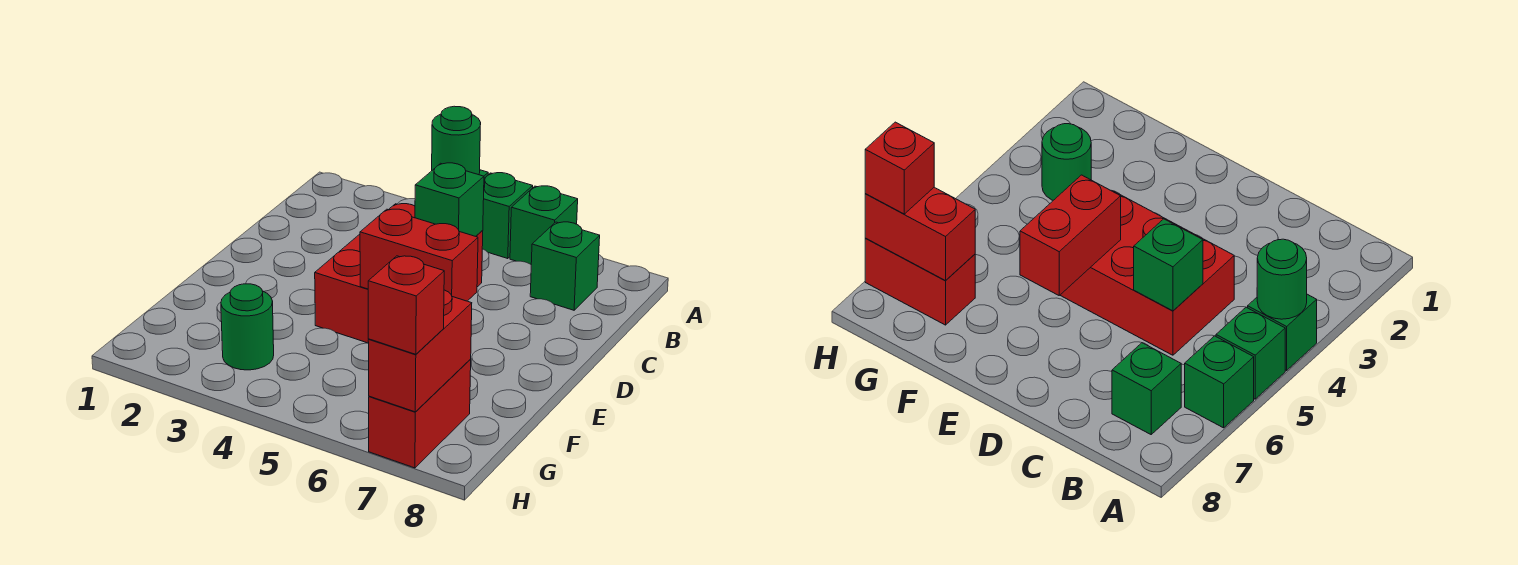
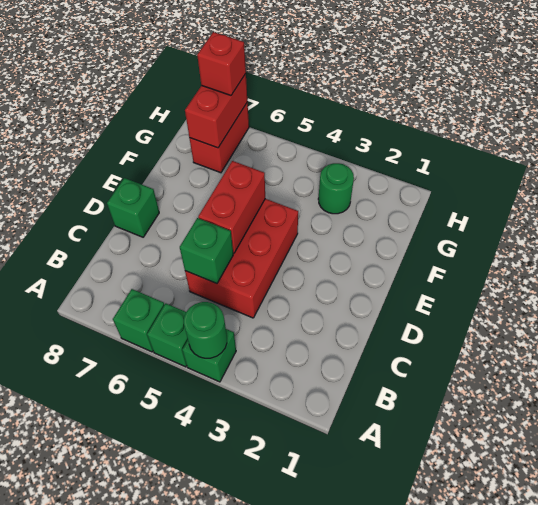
green 1x1 brick [530,222,600,310] -> green 1x1 brick moved to [107,178,159,237]
red 1x2 brick [360,209,478,301] -> red 1x2 brick turned to [198,161,265,253]

